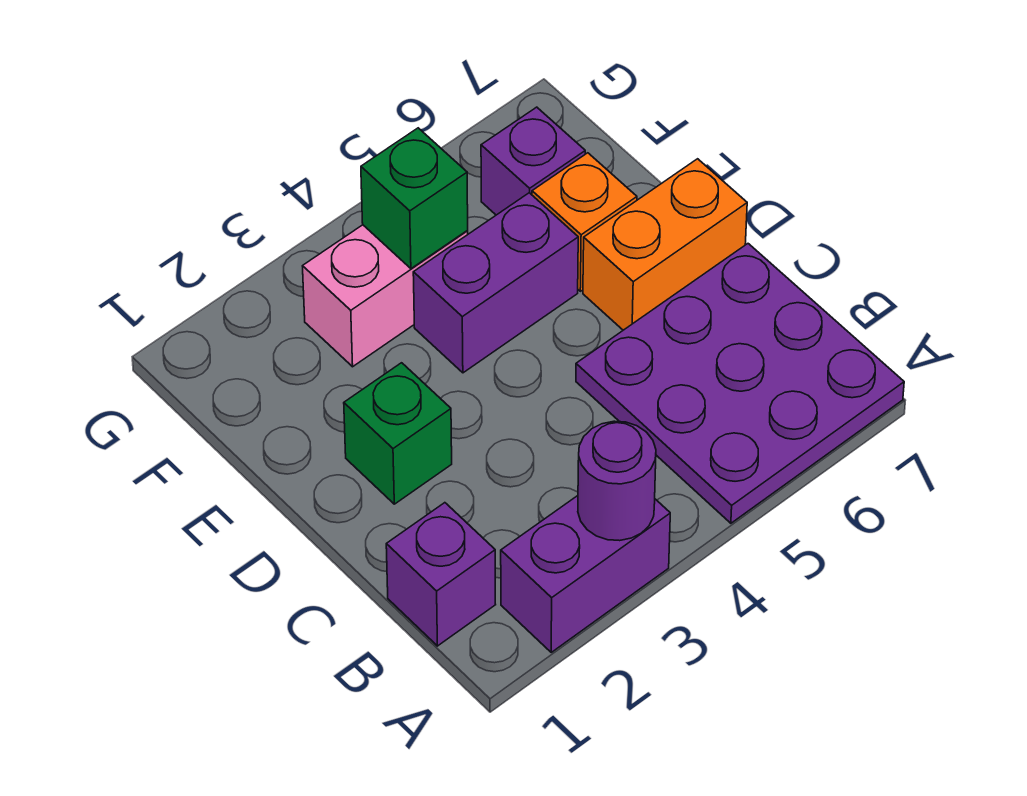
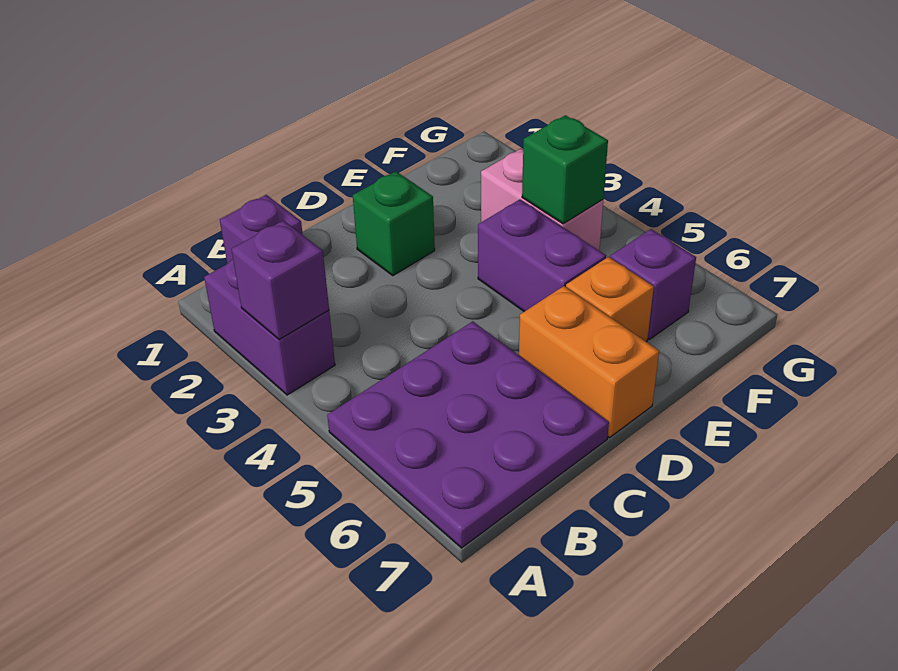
purple 1x1 round brick [578,421,656,541] -> purple 1x1 brick [232,220,329,340]

